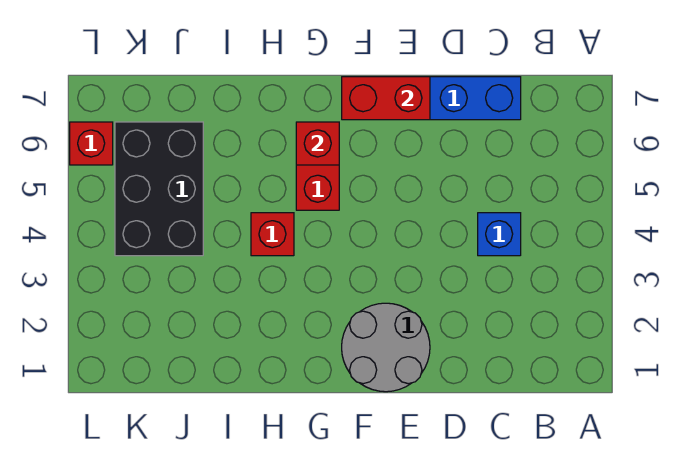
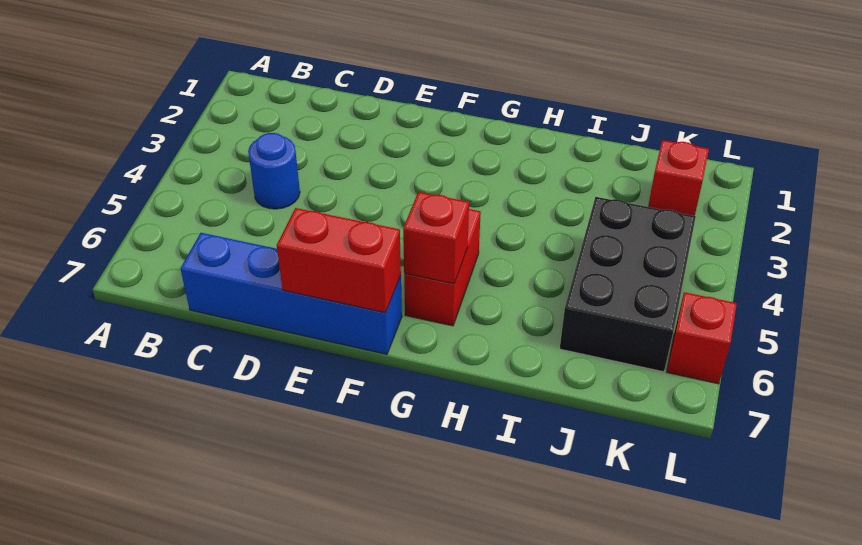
blue 1x1 brick [478,213,521,256] -> blue 1x1 round brick [248,133,300,209]
grey 2x2 round brick [342,303,430,392] -> none
red 1x1 brick [251,213,294,256] -> red 1x1 brick moved to [648,140,709,216]

